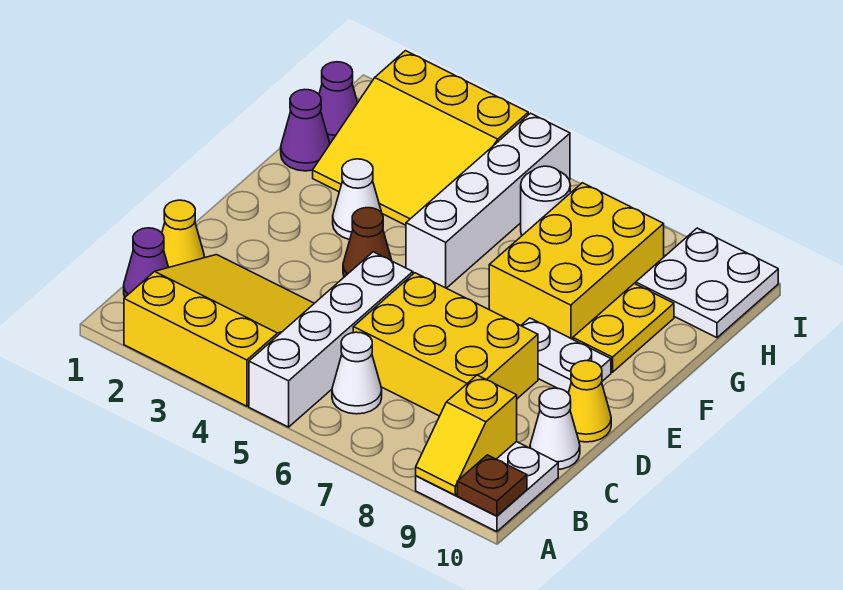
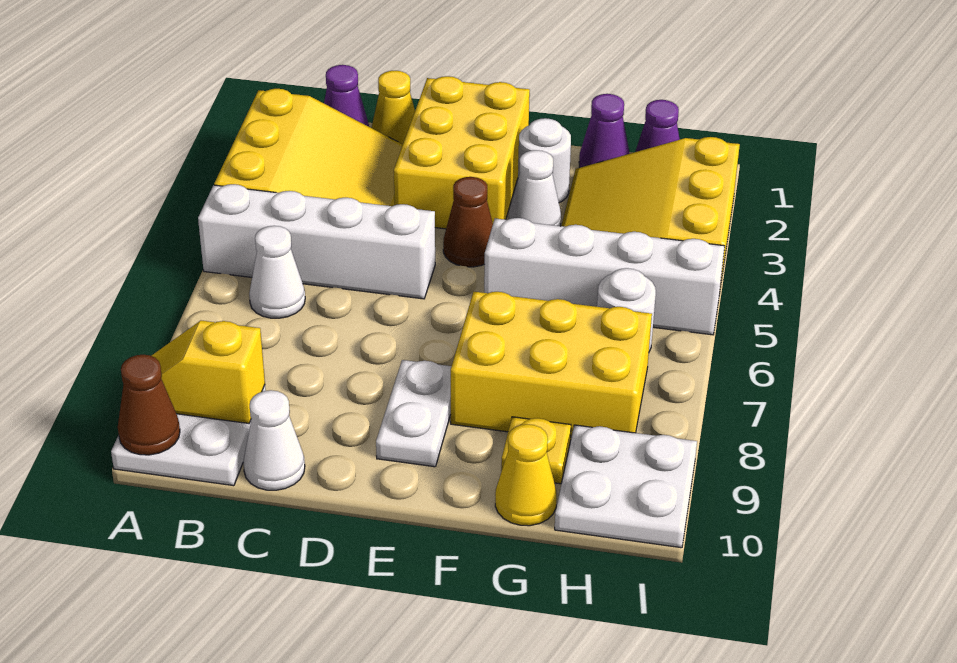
brown 1x1 plate [457,455,527,516] -> brown 1x1 cone [118,355,180,455]
yellow 2x3 brick [353,273,538,416] -> yellow 2x3 brick moved to [394,76,530,229]
yellow 1x1 cone [568,361,611,442] -> yellow 1x1 cone moved to [495,424,557,526]
none -> white 1x1 round brick [518,118,571,203]
yellow 1x2 plate [573,284,674,372] -> yellow 1x1 plate [501,417,571,484]

